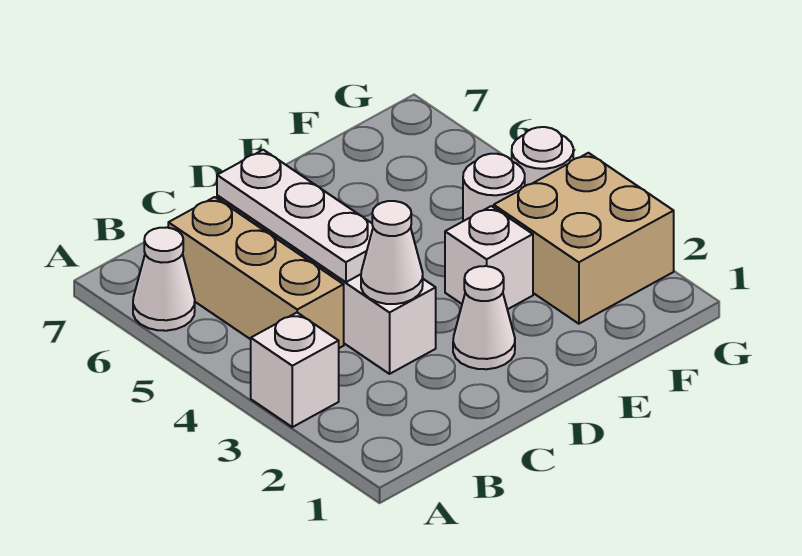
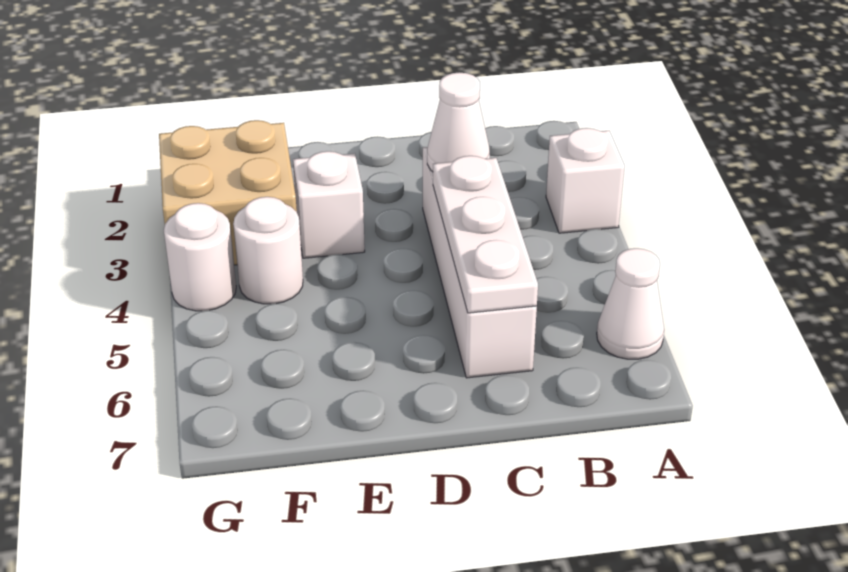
tan 1x3 brick [168,197,344,348] -> none
white 1x1 cone [453,266,515,369] -> none

